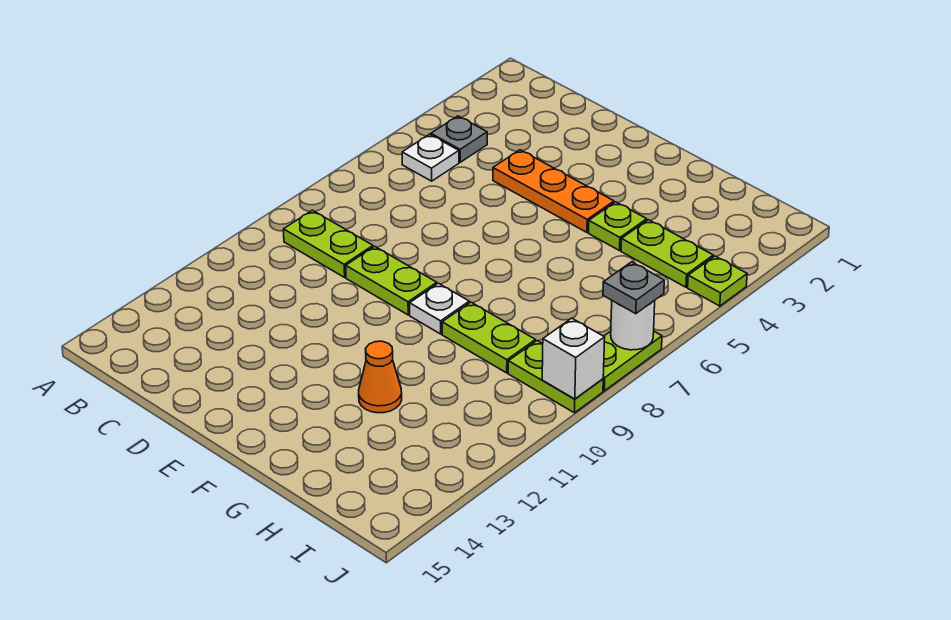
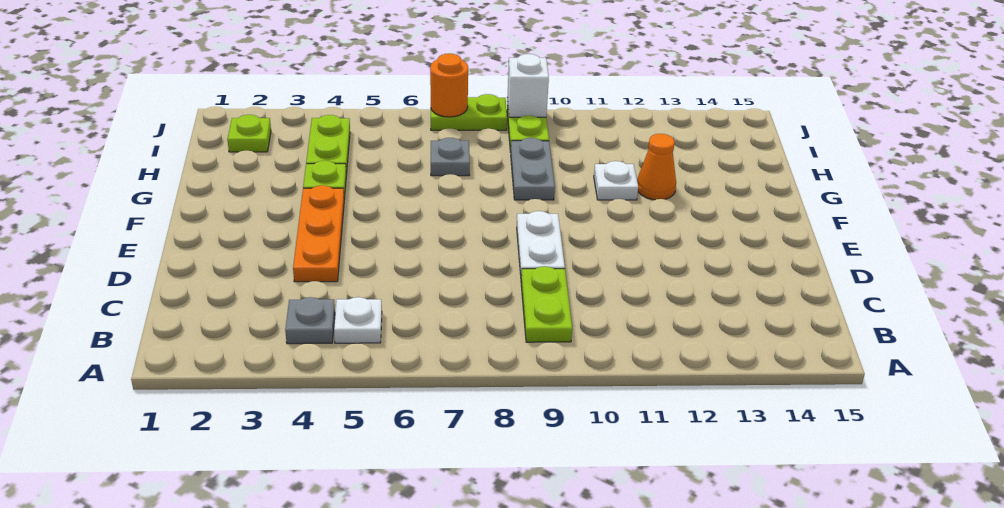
lime 1x2 plate [346,246,437,315] -> white 1x2 plate [517,211,565,275]
white 1x1 plate [410,283,469,334] -> white 1x1 plate moved to [594,161,638,200]
lime 1x2 plate [442,302,535,373] -> grey 1x2 plate [511,138,555,200]
lime 1x1 plate [688,256,747,306] -> lime 1x1 plate moved to [227,115,271,152]
white 1x1 round brick [611,301,655,350] -> orange 1x1 round brick [430,53,468,117]
grey 1x1 plate [603,262,664,314] -> grey 1x1 plate moved to [431,138,470,176]

